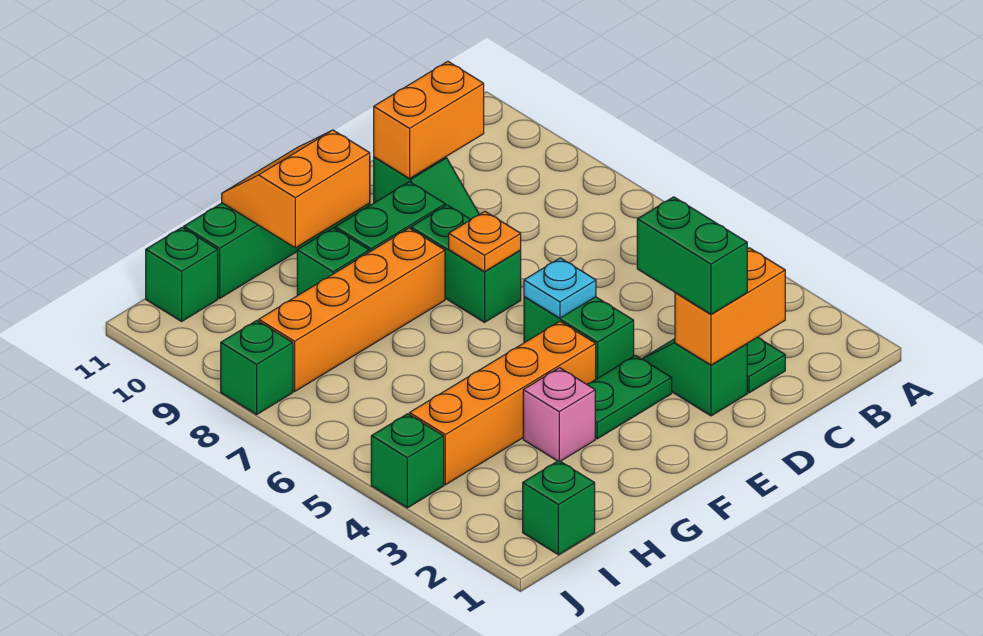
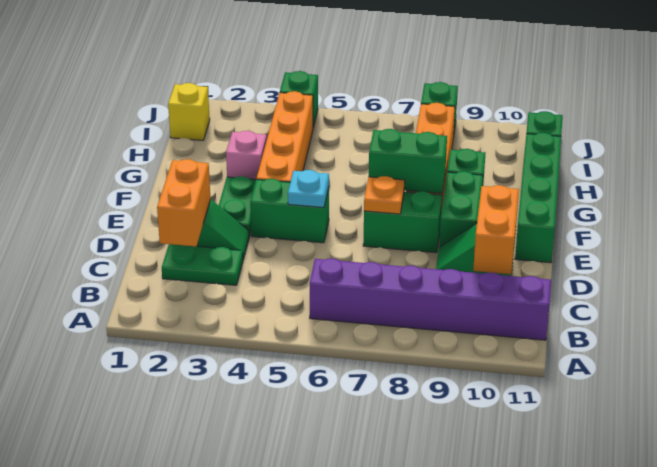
none -> purple 1x6 brick [310,258,551,340]
green 1x2 brick [637,197,747,314] -> green 1x2 brick moved to [369,129,447,194]
orange 2x2 slope [222,130,370,248] -> none
green 1x1 brick [523,461,595,555] -> yellow 1x1 brick [168,83,210,140]

